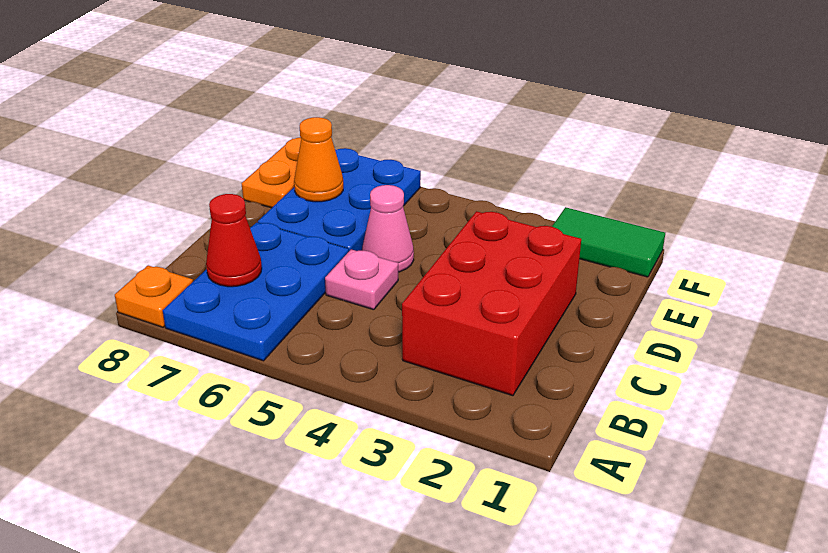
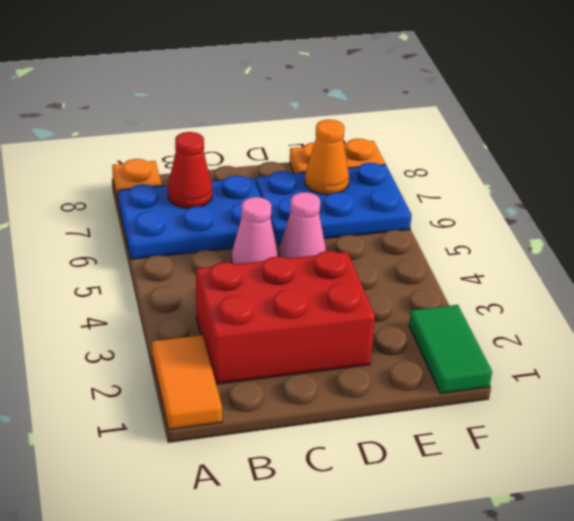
none -> orange 1x2 tile [152,335,222,430]
pink 1x1 plate [325,249,398,310] -> pink 1x1 cone [232,197,278,264]

